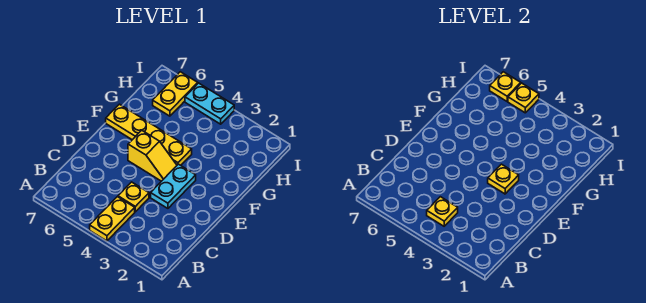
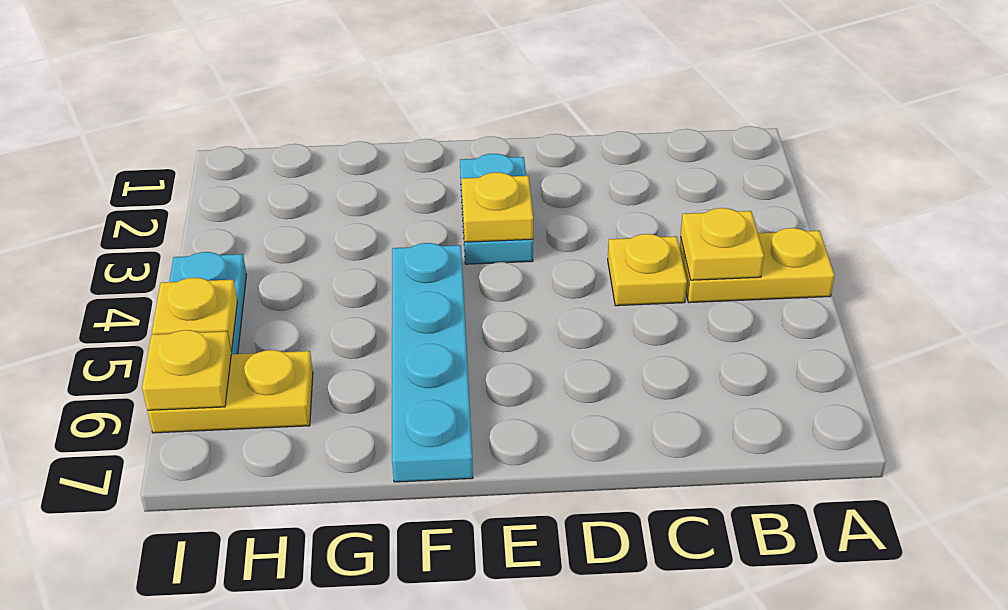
cyan 1x2 plate [151,164,196,208] -> cyan 1x2 plate turned to [460,154,533,264]
yellow 1x2 slope [128,130,177,181] -> none
yellow 1x4 plate [106,104,192,165] -> cyan 1x4 plate [392,243,473,482]

